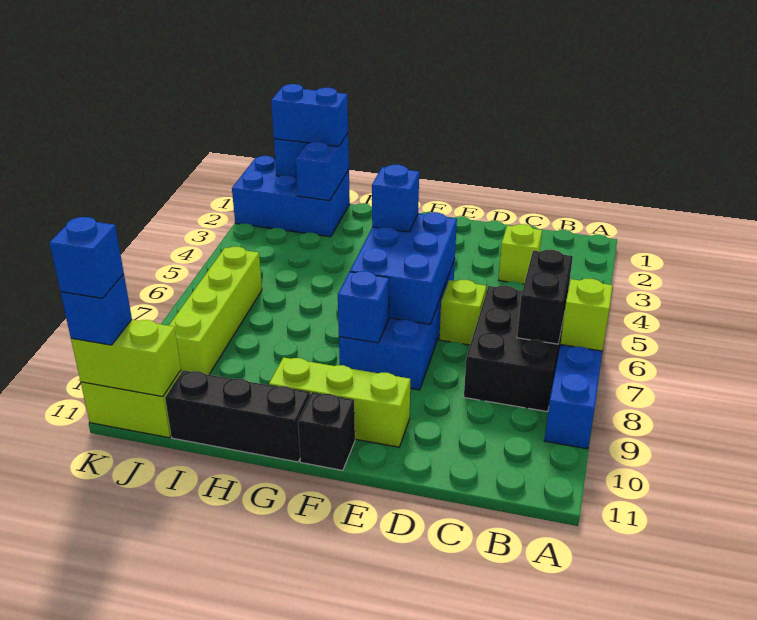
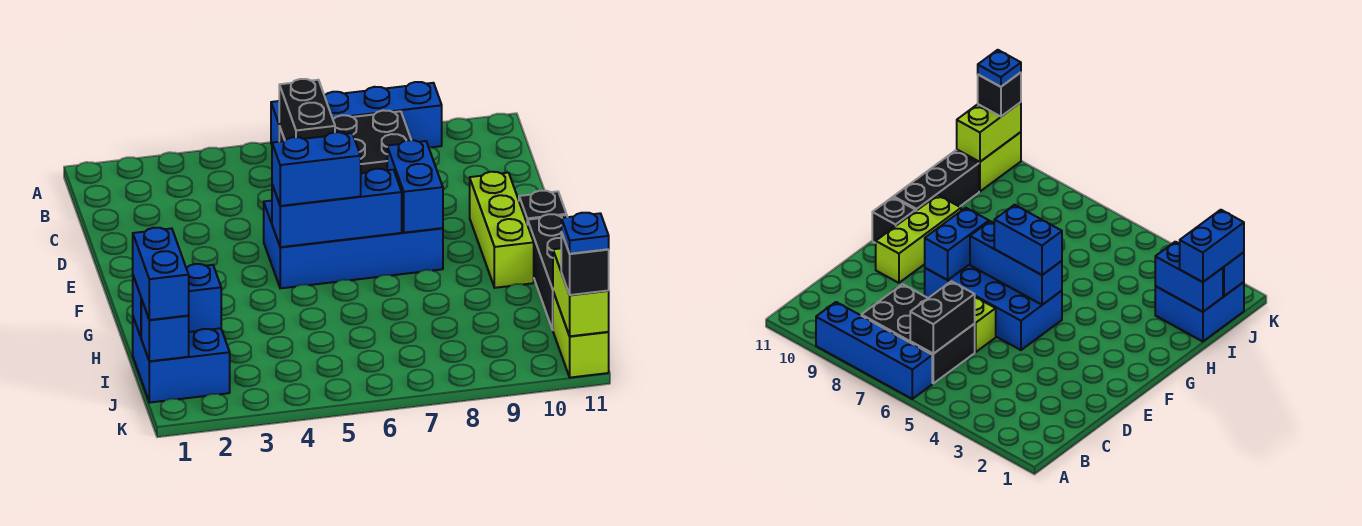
lime 1x1 brick [560,279,613,351] -> none
black 1x2 brick [517,250,573,344] -> black 1x2 brick turned to [279,79,335,140]
lime 1x1 brick [499,224,542,284] -> none
blue 2x3 brick [350,212,457,324] -> blue 1x3 brick [272,169,402,247]
blue 1x1 brick [372,165,419,232] -> blue 1x2 brick [272,132,361,206]
blue 1x1 brick [338,271,389,343] -> blue 1x2 brick [387,140,443,233]
blue 2x3 brick [232,156,350,237] -> blue 2x2 brick [133,317,230,403]
lime 1x4 brick [169,247,262,375] -> none
blue 1x1 brick [61,274,132,345] -> black 1x1 brick [561,232,609,295]
blue 1x1 brick [49,217,124,298] -> blue 1x1 plate [561,213,609,254]

